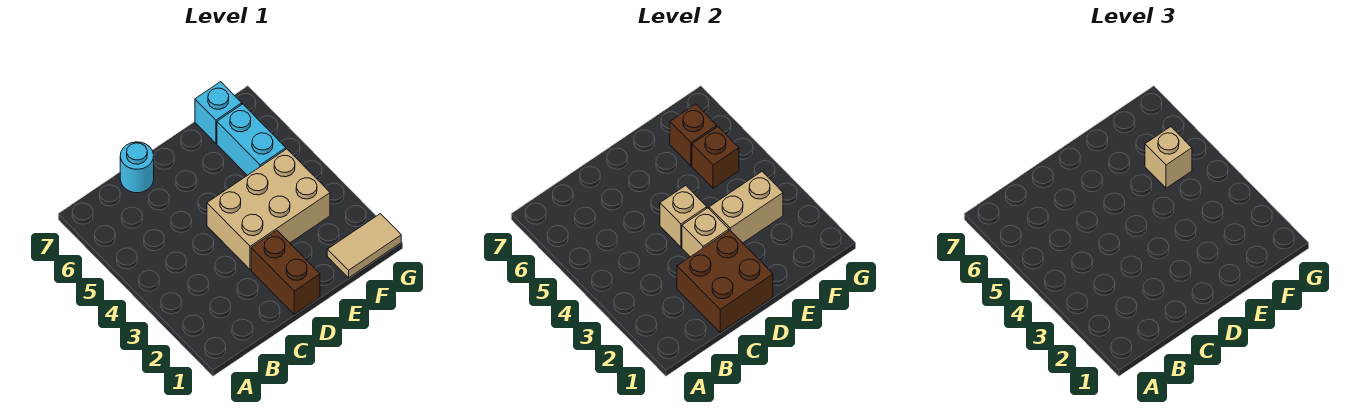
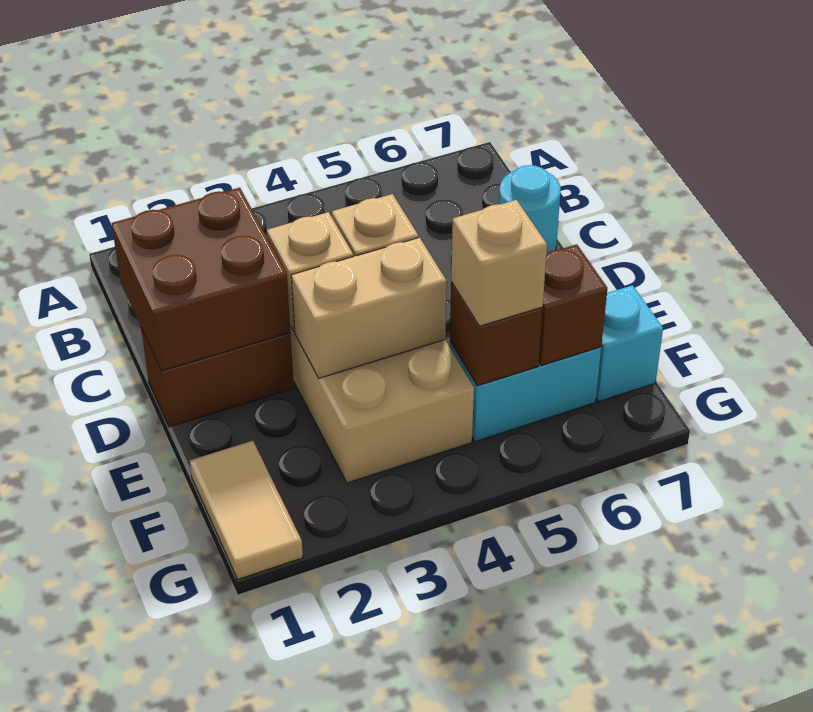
tan 1x2 brick [709,172,783,243] -> tan 1x2 brick turned to [291,238,447,378]

